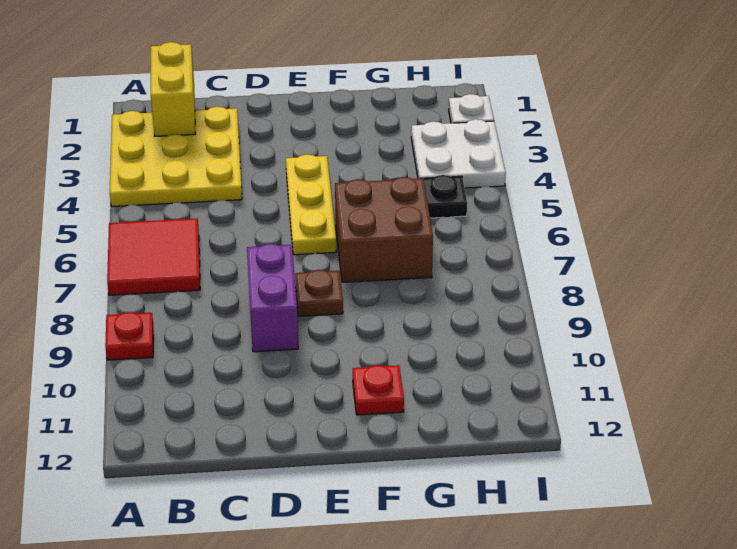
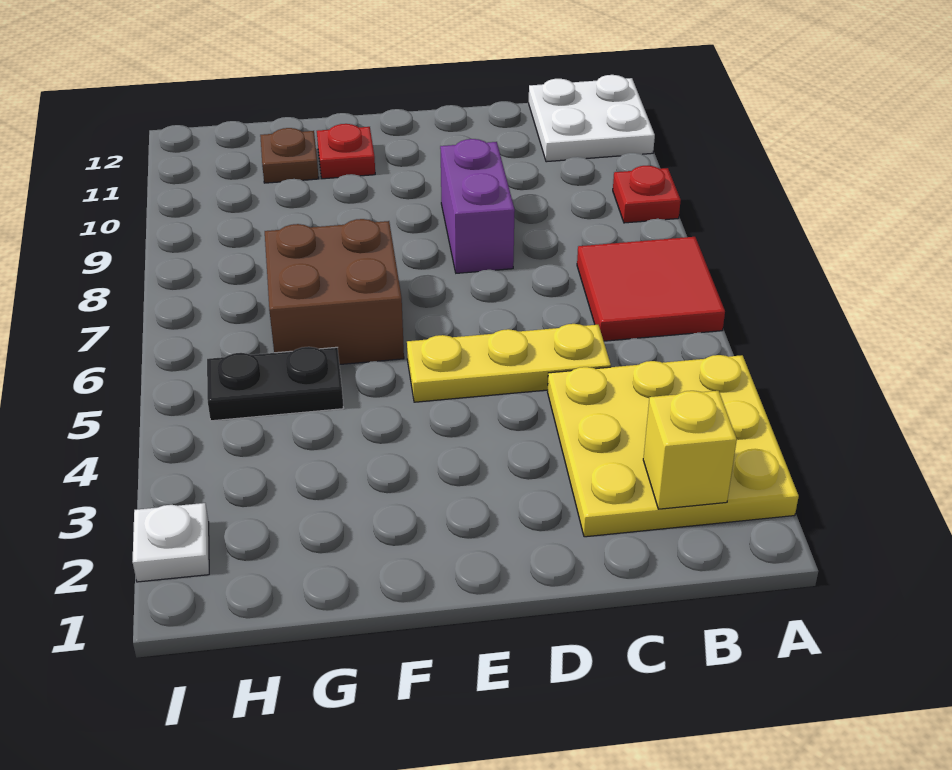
yellow 1x2 brick [151,42,196,136] -> yellow 1x1 brick [643,391,737,509]
yellow 1x3 plate [286,154,336,255] -> yellow 1x3 plate turned to [407,324,611,402]
brown 1x1 plate [295,270,343,316] -> brown 1x1 plate moved to [260,128,319,183]
white 2x2 plate [411,119,506,188] -> white 2x2 plate moved to [529,75,655,162]

